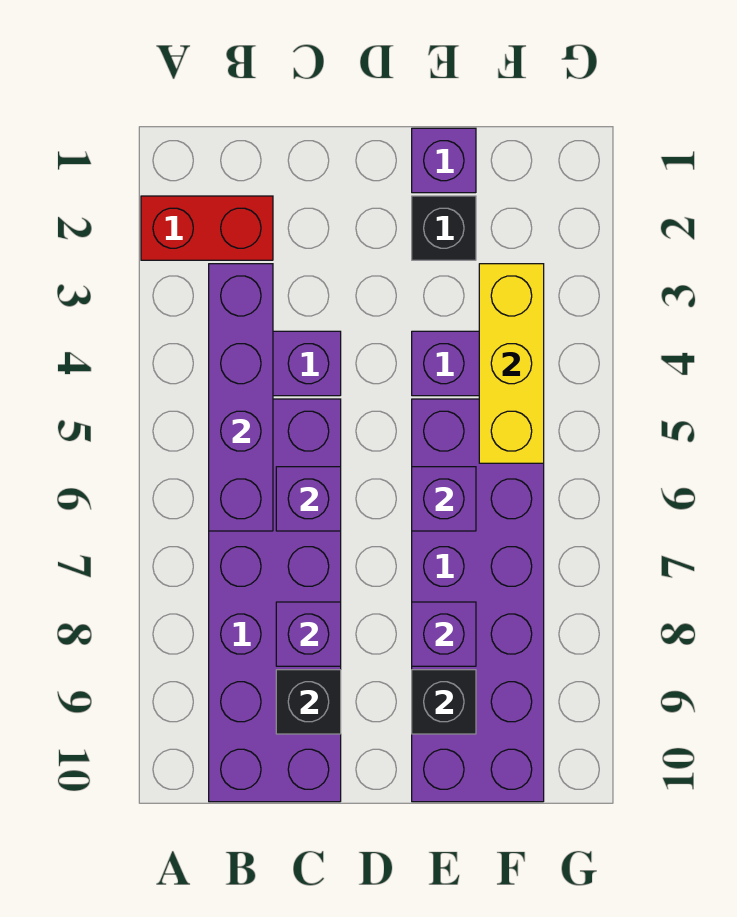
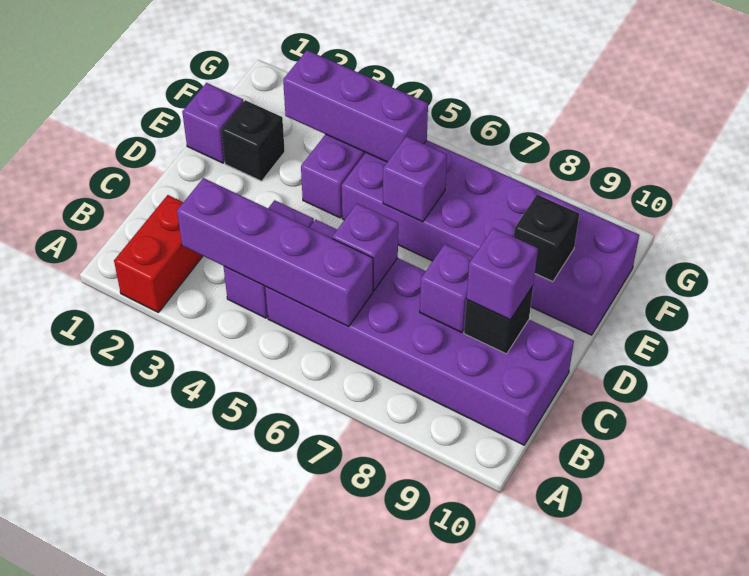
purple 1x1 brick [412,602,476,666] -> purple 1x1 brick moved to [467,228,538,320]
yellow 1x3 brick [479,264,544,463] -> purple 1x3 brick [283,50,428,162]

